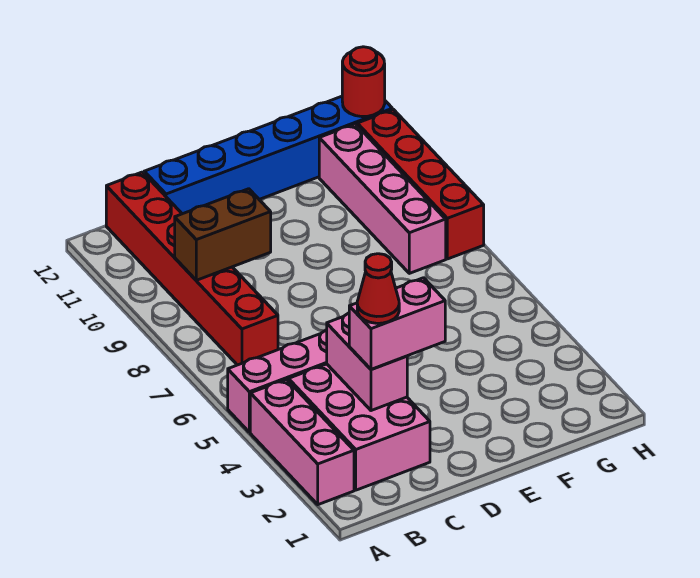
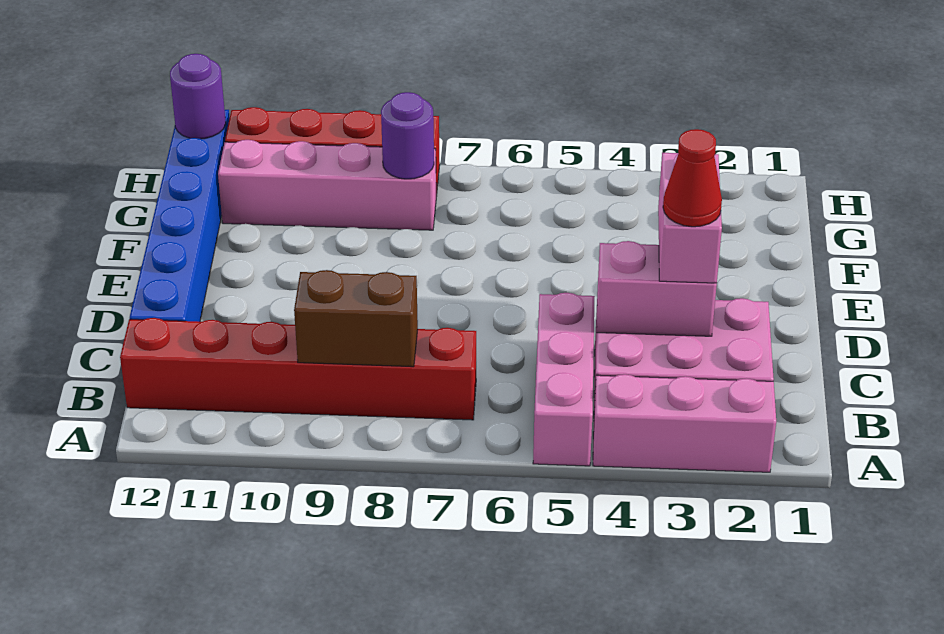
brown 1x2 brick [175,189,271,280] -> brown 1x2 brick turned to [294,270,418,367]
none -> purple 1x1 round brick [381,92,434,179]
red 1x1 round brick [342,47,385,117] -> purple 1x1 round brick [170,54,226,139]

